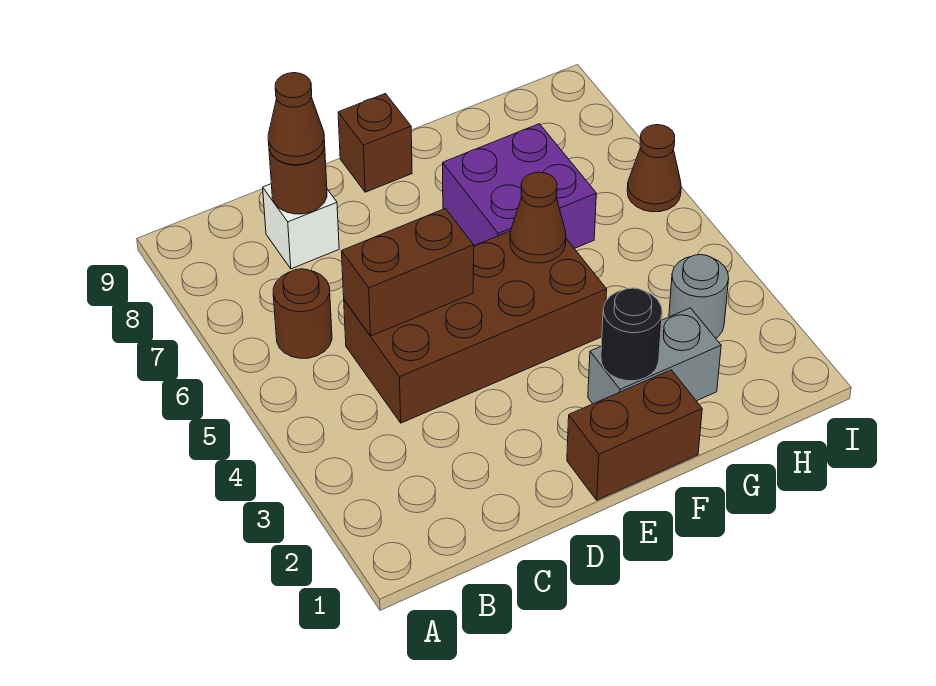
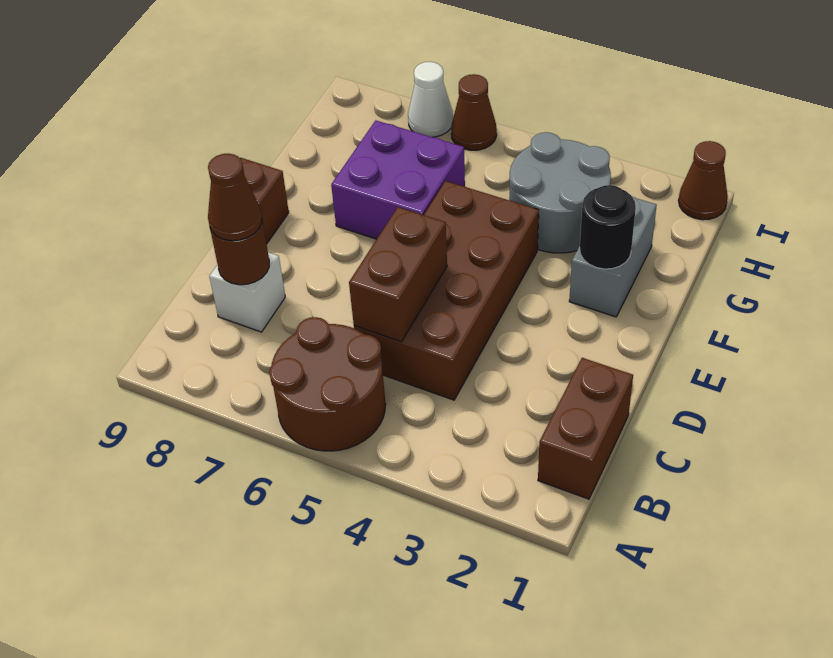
brown 1x1 round brick [273,269,332,358] -> brown 2x2 round brick [269,317,386,451]
brown 1x2 brick [567,370,702,500] -> brown 1x2 brick moved to [538,358,633,499]
brown 1x1 cone [510,172,566,263] -> brown 1x1 cone moved to [678,141,728,220]
grey 1x1 round brick [669,255,729,338] -> grey 2x2 round brick [509,132,611,253]
none -> white 1x1 cone [408,62,453,137]

